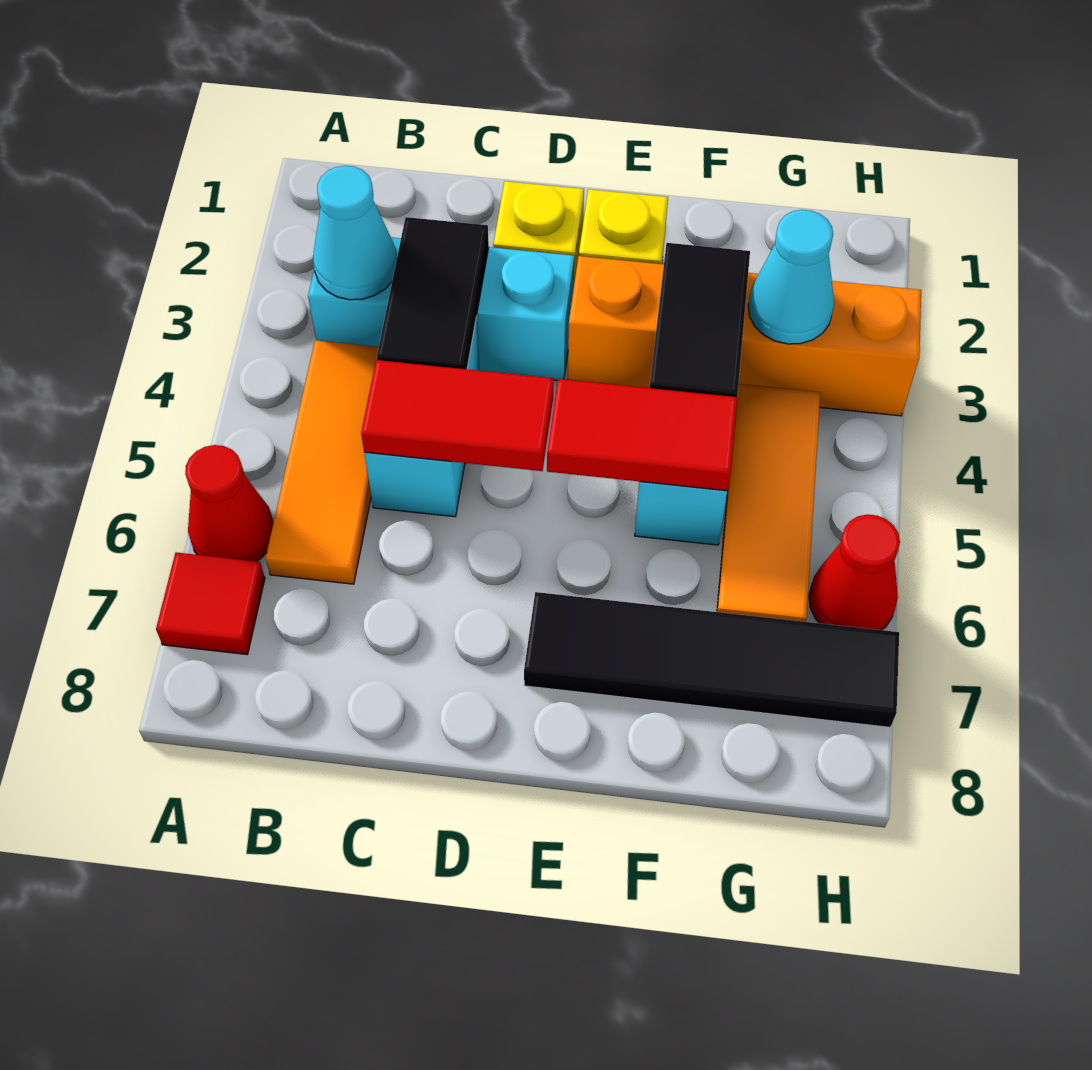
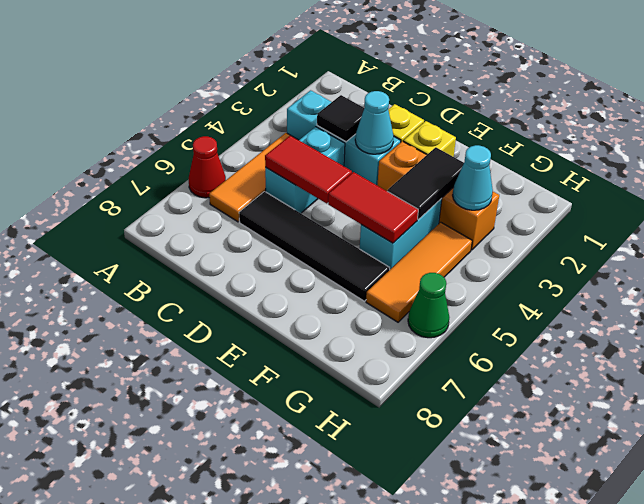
red 1x1 tile [156,552,265,655] -> none
cyan 1x1 cone [313,166,397,300] -> cyan 1x1 cone moved to [355,91,394,154]
black 1x2 tile [377,217,489,369] -> black 1x1 tile [317,95,364,142]
orange 1x4 brick [568,256,921,416] -> orange 1x3 brick [377,141,499,250]
black 1x4 tile [524,592,899,727] -> black 1x4 tile moved to [239,192,390,301]
red 1x1 cone [809,514,900,630] -> green 1x1 cone [408,273,449,338]

